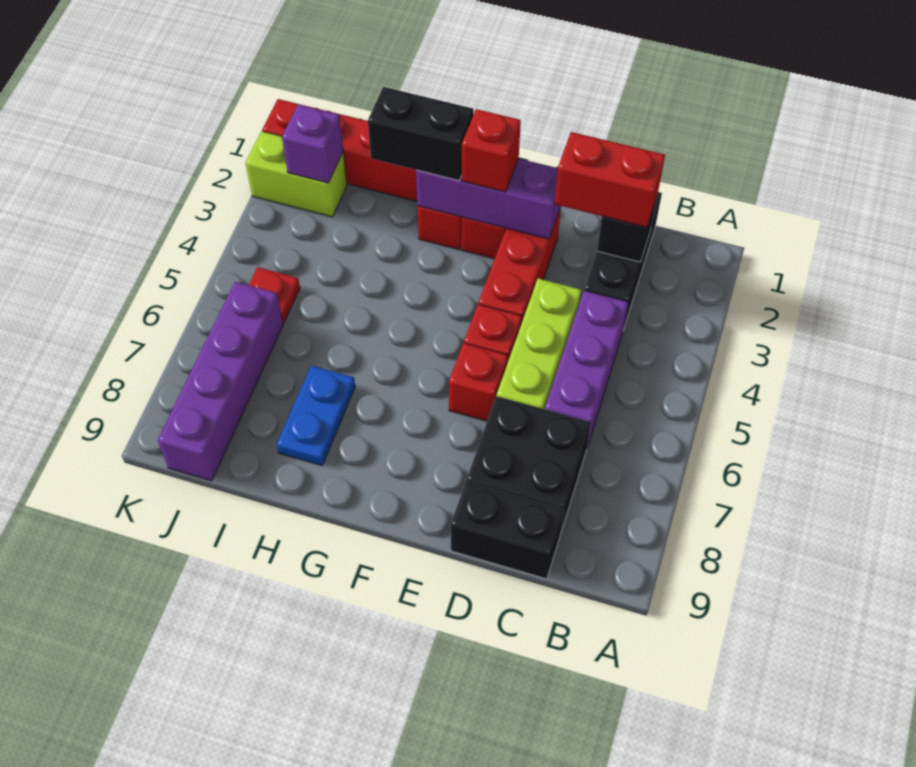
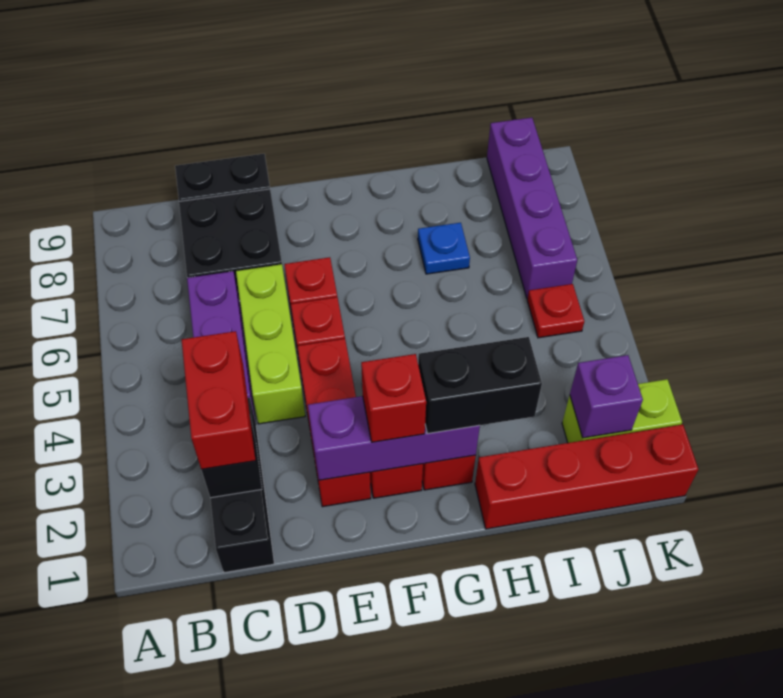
red 1x2 brick [555,132,665,227] -> red 1x2 brick turned to [182,331,256,470]
blue 1x2 plate [277,366,355,465] -> blue 1x1 plate [418,223,470,274]

